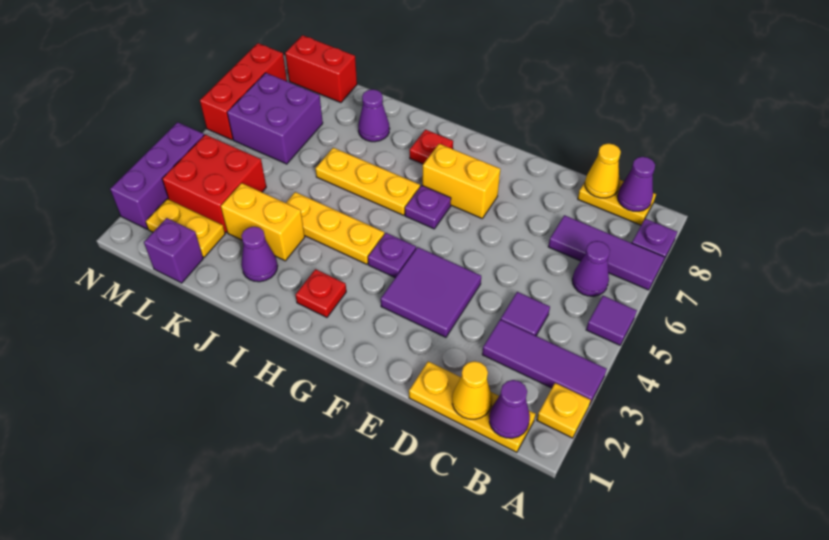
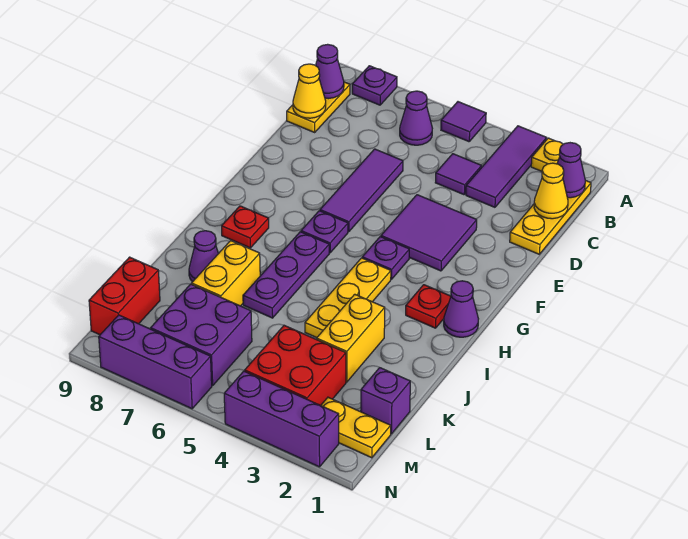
purple 1x3 tile [548,215,664,290] -> purple 1x3 tile moved to [320,149,403,232]
yellow 1x2 brick [422,144,500,218] -> yellow 1x2 brick moved to [192,241,260,306]
yellow 1x3 plate [315,148,420,215] -> purple 1x3 plate [243,232,329,318]
purple 1x1 cone [241,227,278,282] -> purple 1x1 cone moved to [444,281,478,337]
yellow 1x2 plate [146,199,225,257] -> yellow 1x2 plate turned to [321,397,391,458]
red 1x3 brick [200,43,287,140] -> purple 1x3 brick [99,315,212,409]

